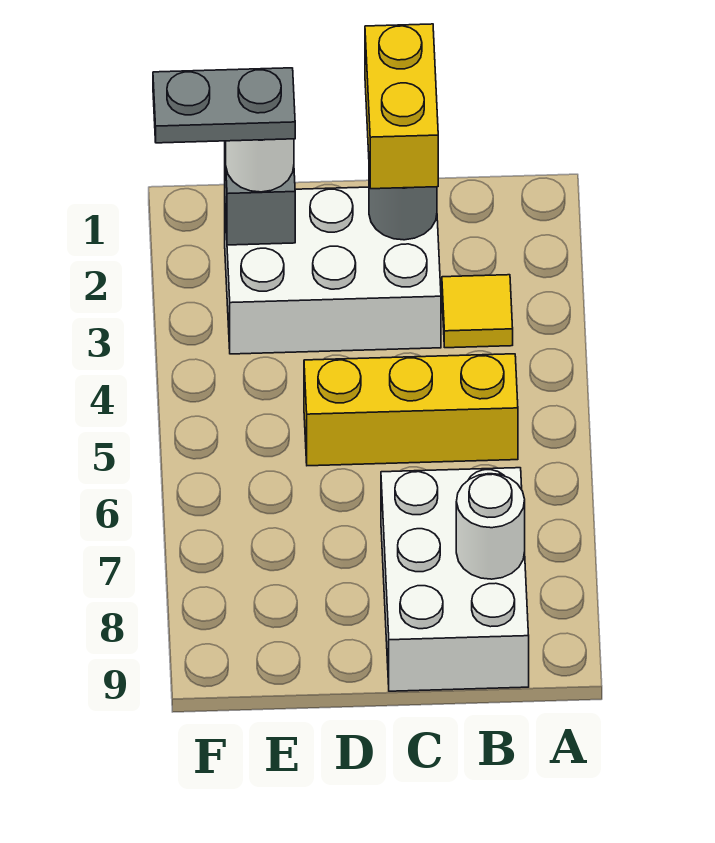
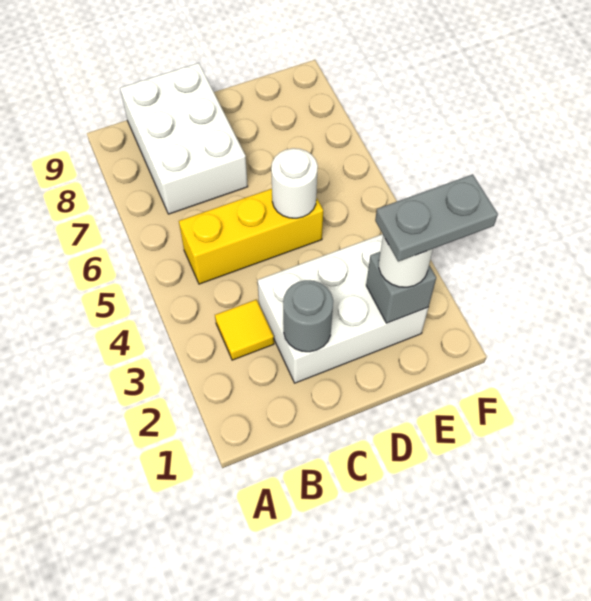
white 1x1 round brick [456,474,525,579] -> white 1x1 round brick moved to [271,148,318,218]
yellow 1x2 brick [365,24,438,189] -> none

